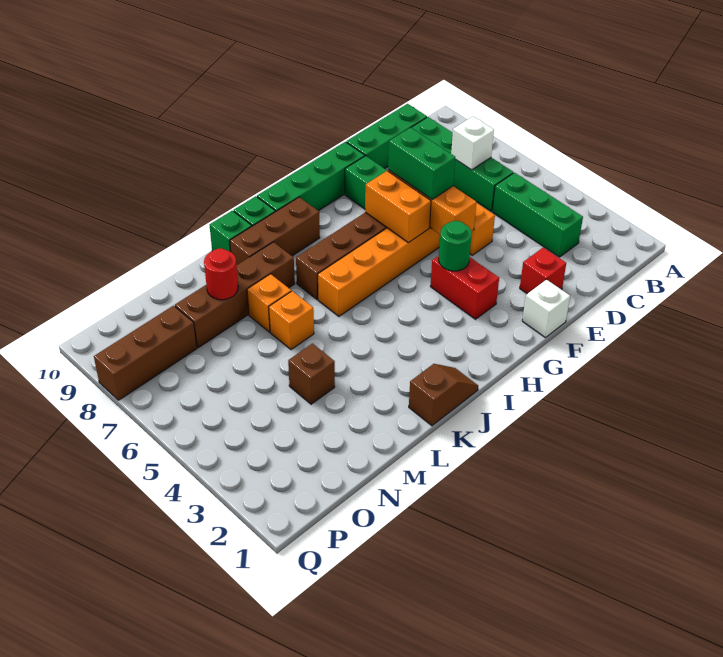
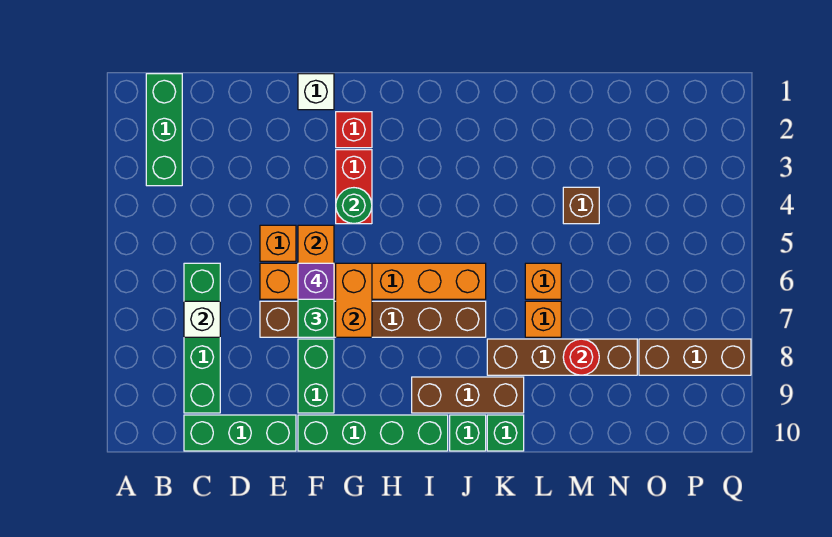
green 1x3 brick [492,173,583,257] -> green 1x3 brick moved to [146,74,182,186]
red 1x1 brick [520,247,566,294] -> red 1x1 brick moved to [336,112,372,148]
none -> purple 1x1 brick [298,263,334,299]
brown 1x2 slope [409,364,478,426] -> none

